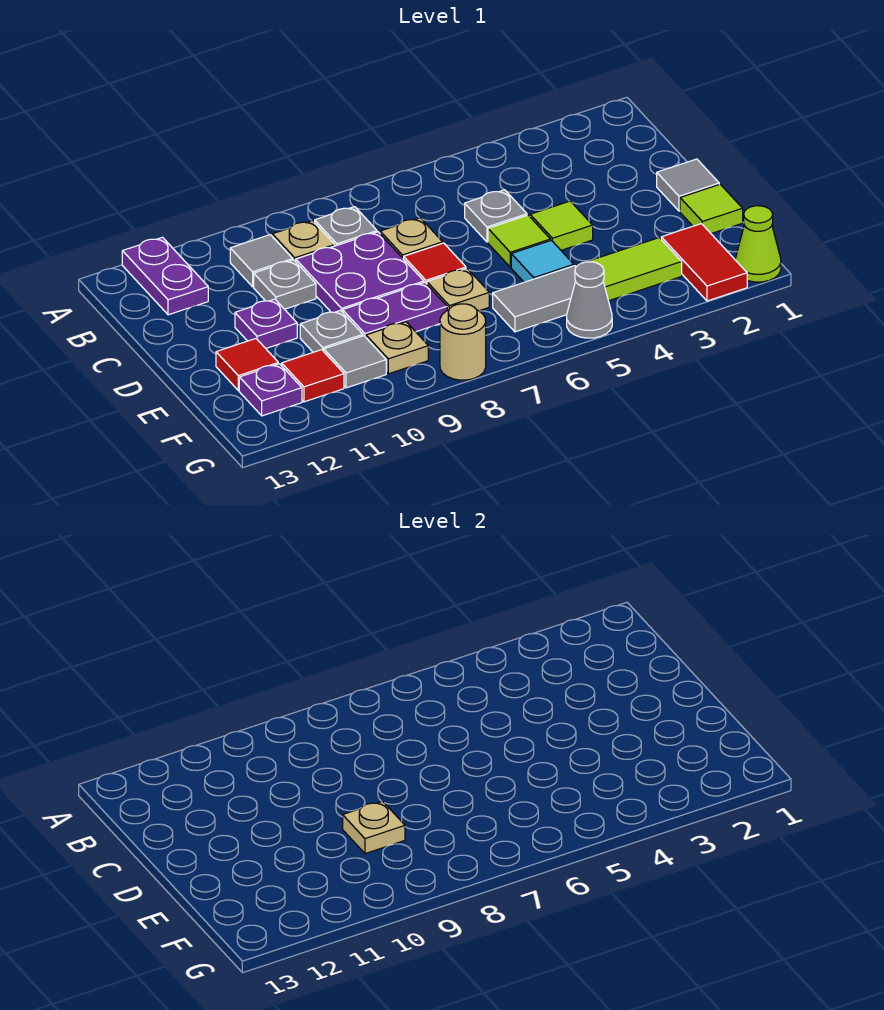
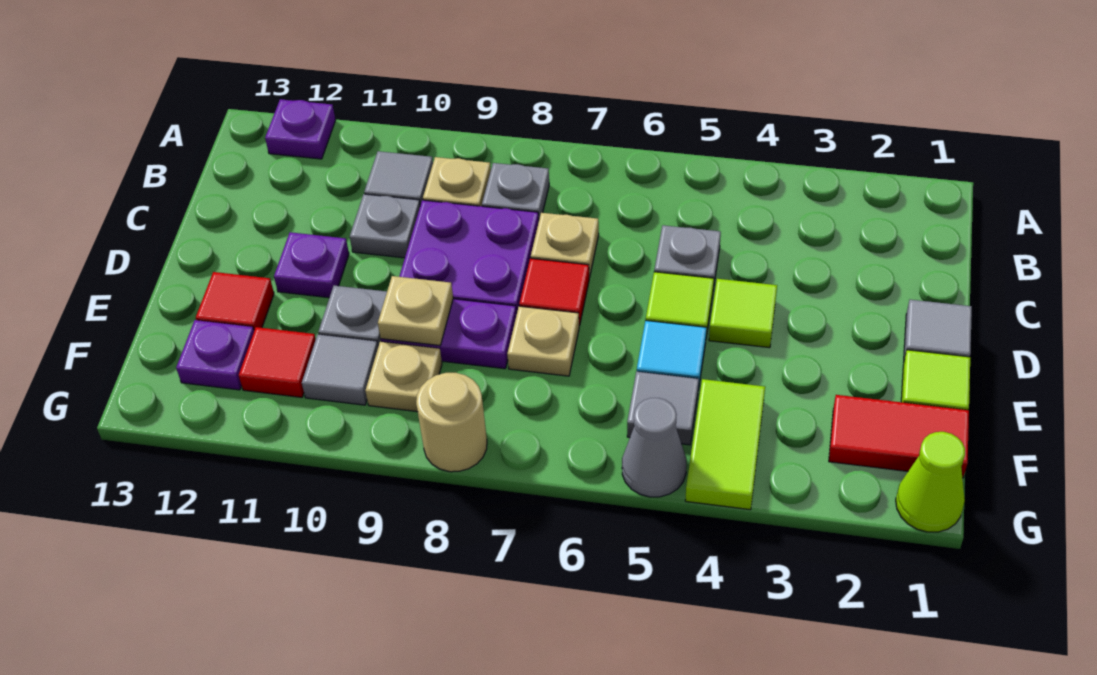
purple 1x2 plate [122,237,208,315] -> purple 1x1 plate [265,99,335,159]
red 1x2 tile [661,224,747,301] -> red 1x2 tile turned to [829,395,969,478]
lime 1x2 tile [577,238,682,301] -> lime 1x2 tile turned to [685,379,765,510]
grey 1x2 tile [493,266,576,332] -> grey 1x1 tile [627,372,699,445]

